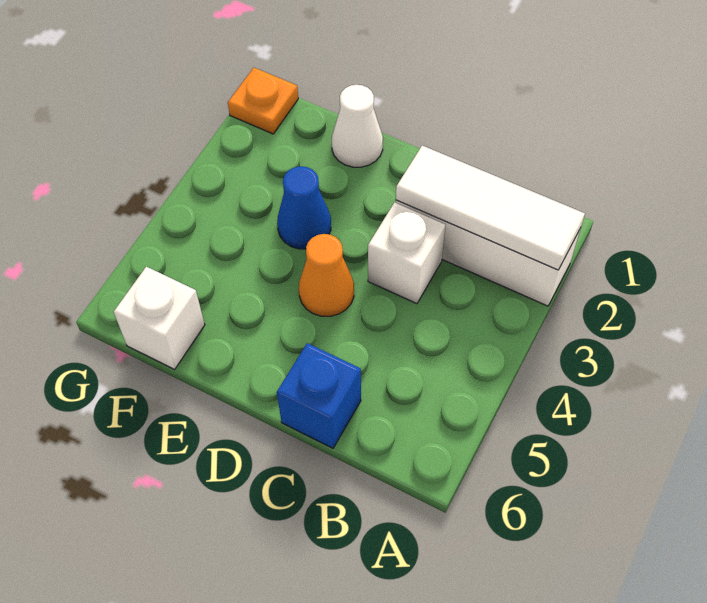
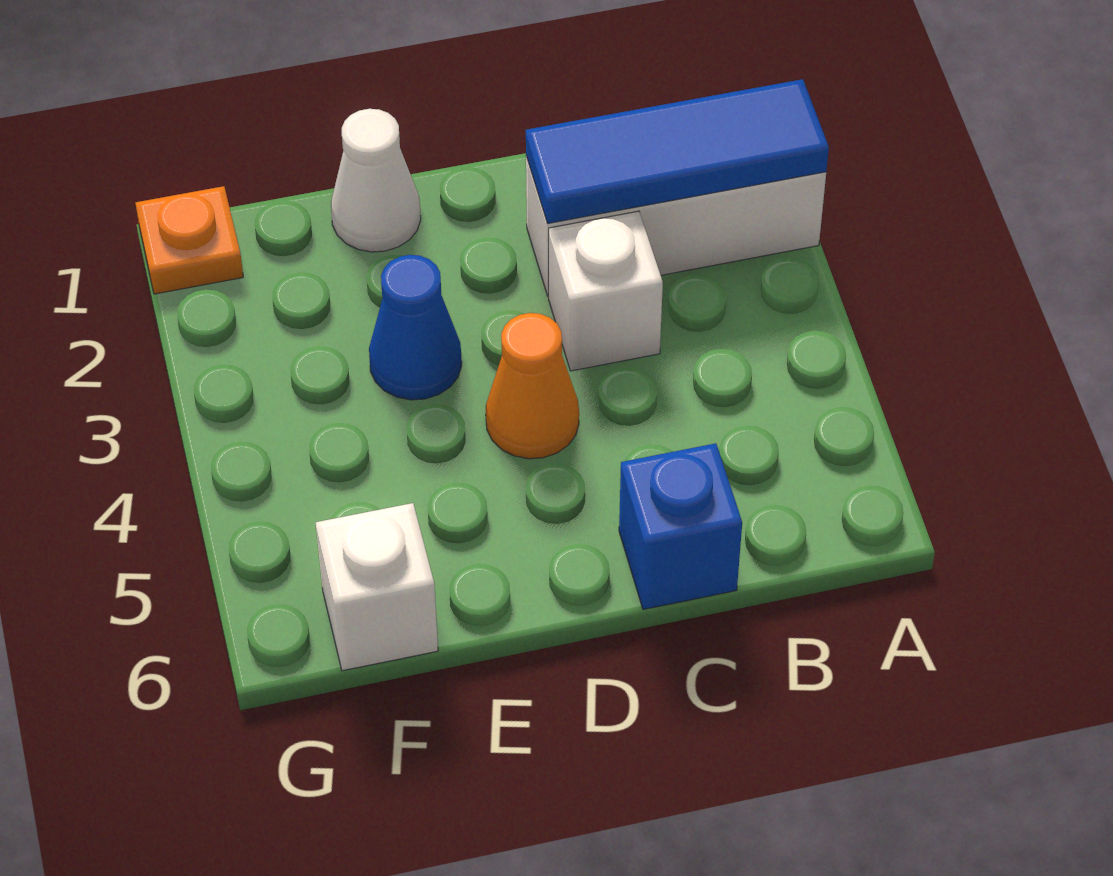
white 1x3 tile [396,146,585,270] -> blue 1x3 tile [526,79,829,224]

